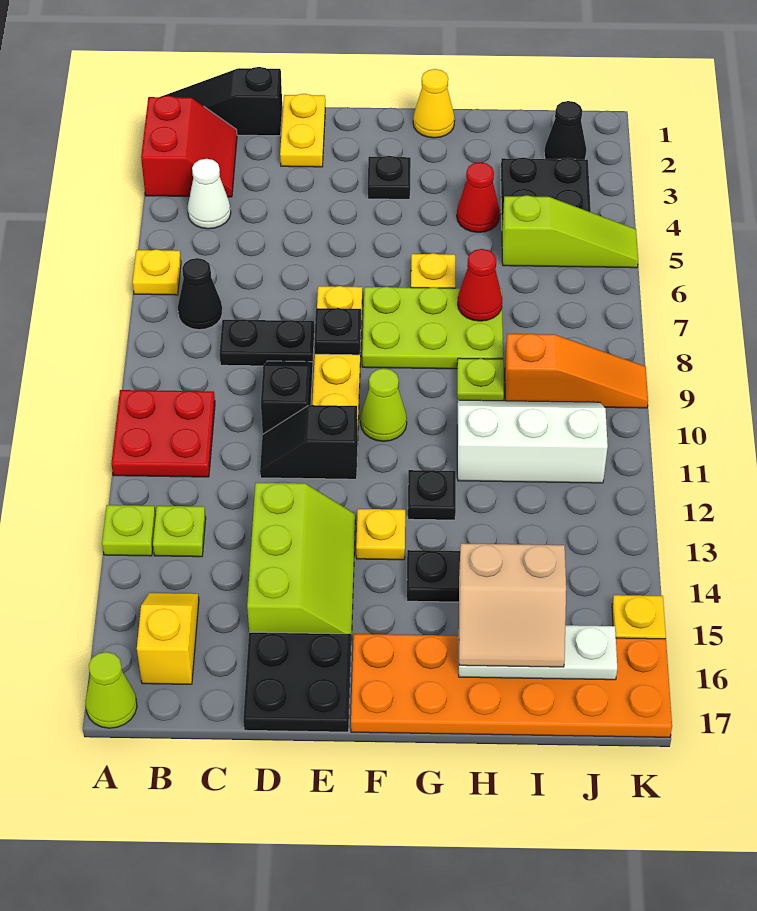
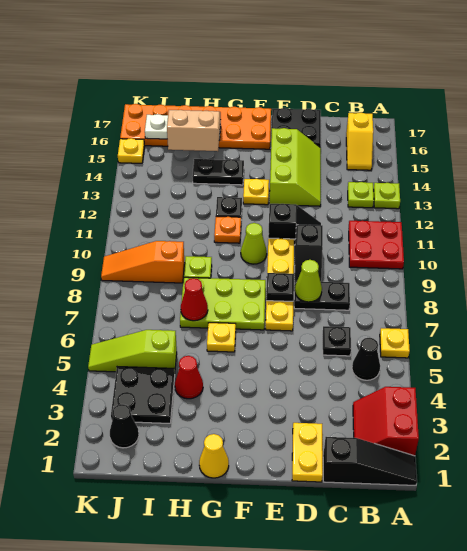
lime 1x1 cone [85,652,137,728] -> lime 1x1 cone moved to [295,260,322,302]
white 1x1 cone [188,159,231,229] -> none
black 1x1 cone [178,258,222,330] -> black 1x1 cone moved to [352,338,380,380]
lime 2x3 slope [247,483,355,640] -> lime 2x3 slope turned to [269,128,321,206]
black 1x1 plate [368,156,411,199] -> black 1x1 plate moved to [323,326,351,356]
none -> orange 1x1 plate [214,217,241,243]
white 2x3 slope [457,400,608,483] -> none

